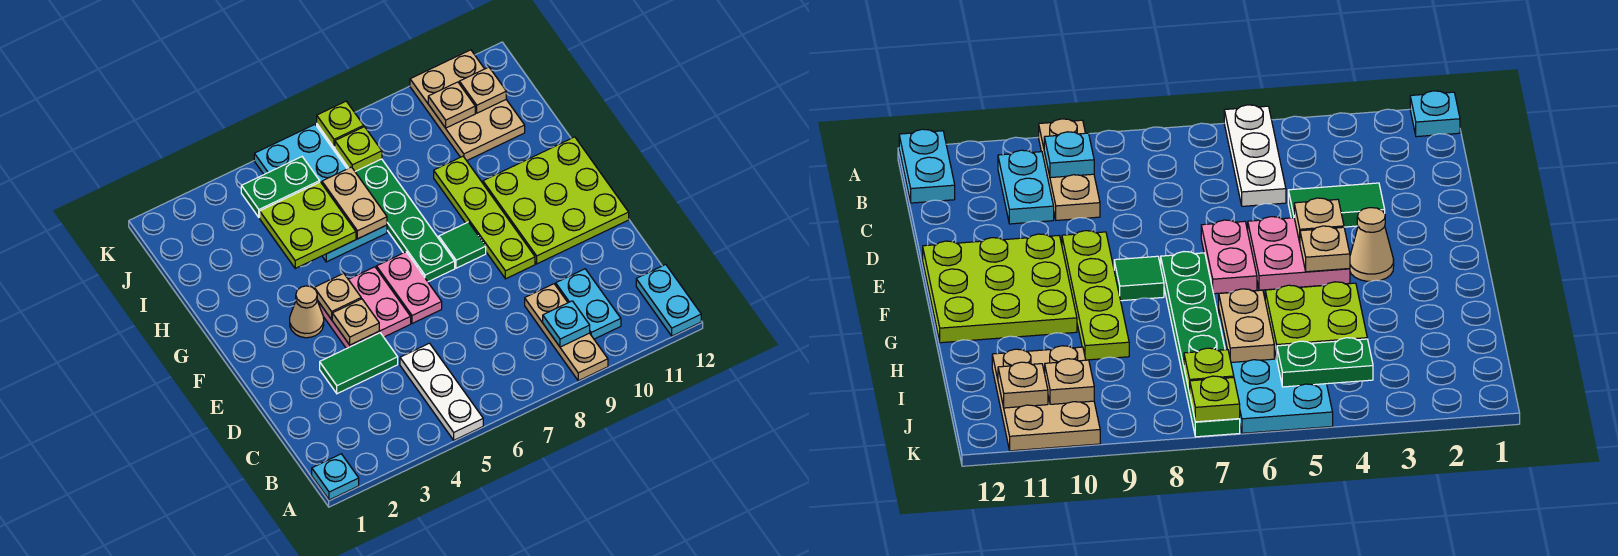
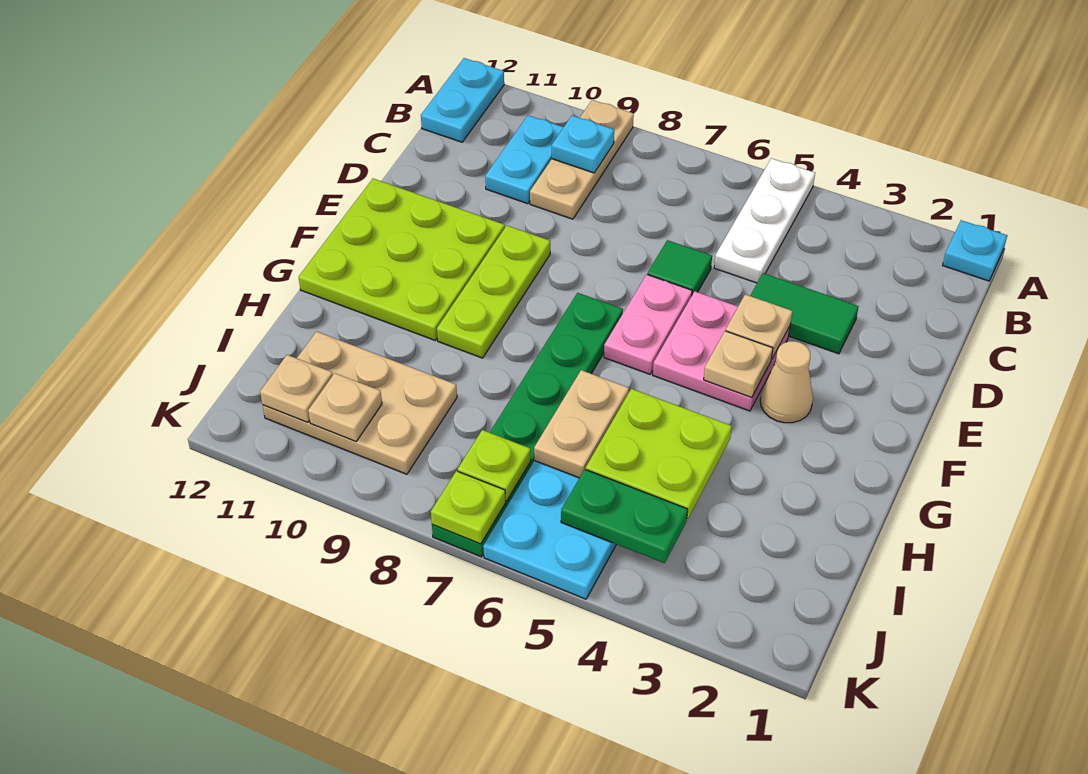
lime 1x4 plate [434,156,535,279] -> lime 1x3 plate [437,226,550,358]
green 1x1 tile [439,222,486,268] -> green 1x1 tile moved to [647,240,712,295]
tan 2x3 plate [410,50,525,161] -> tan 2x3 plate turned to [263,332,457,474]

